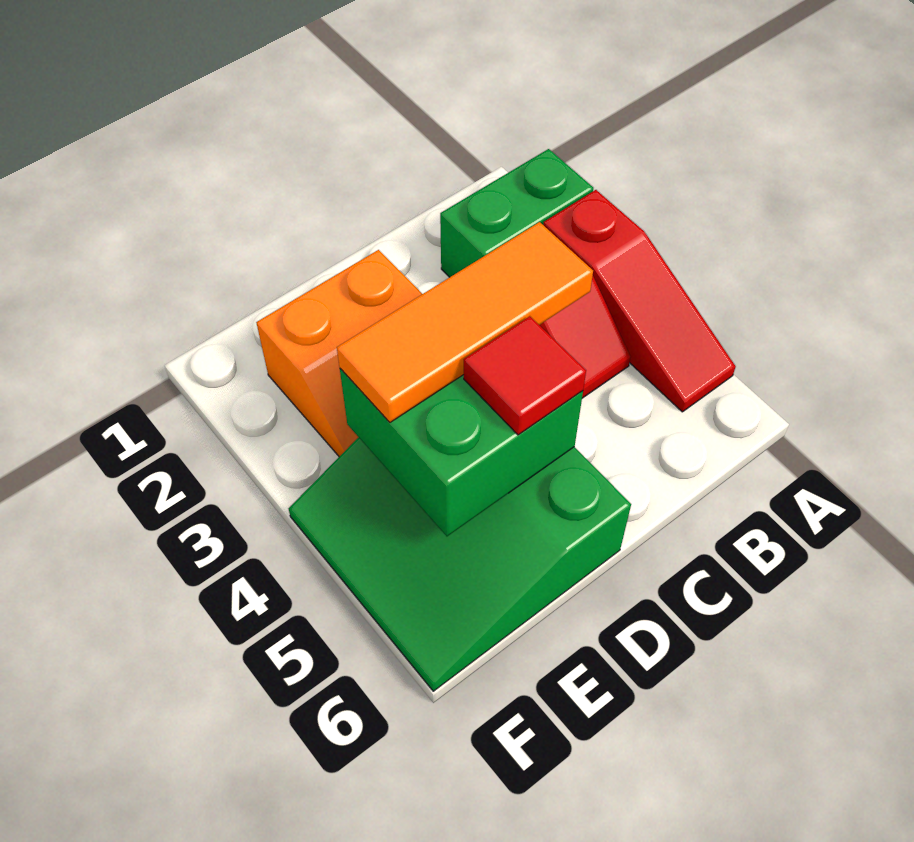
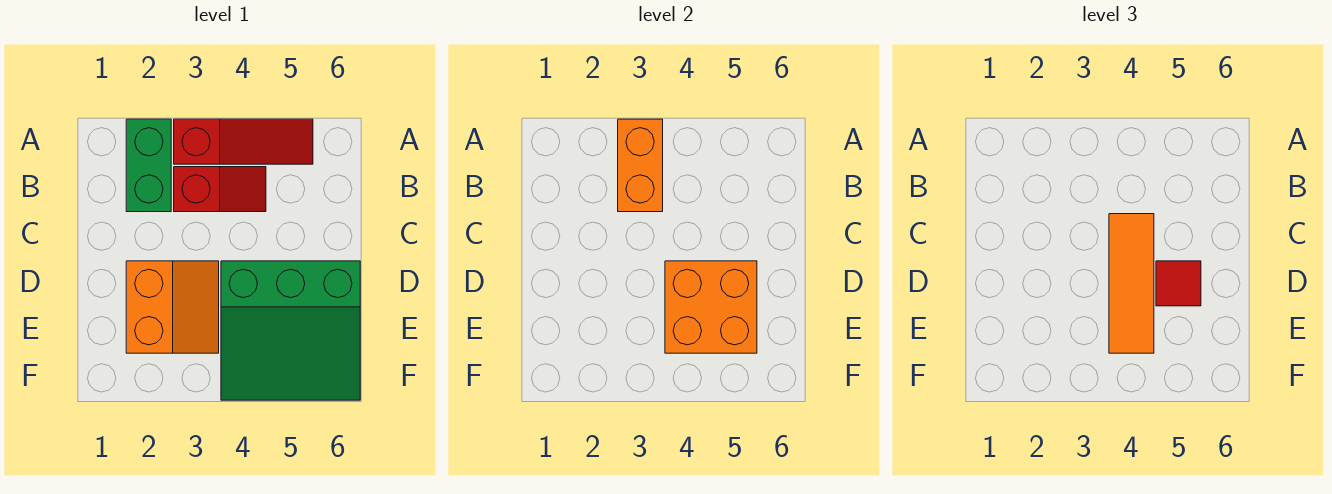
none -> orange 1x2 brick [618,119,663,212]
green 2x2 brick [340,369,583,536] -> orange 2x2 brick [665,261,757,353]

